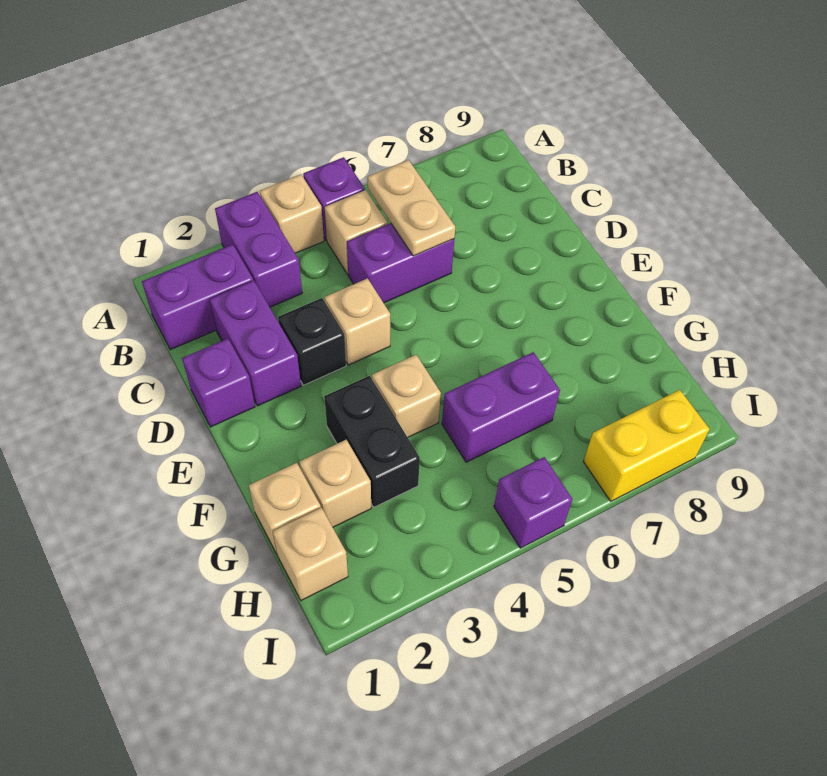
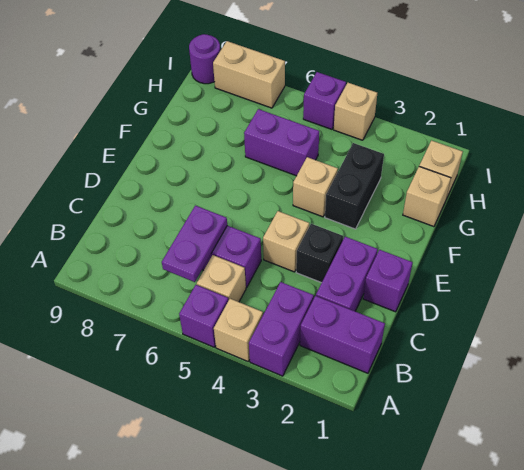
tan 1x2 plate [368,160,455,256] -> purple 1x2 plate [162,206,227,282]
tan 1x1 brick [299,440,371,527] -> tan 1x1 brick moved to [334,83,377,140]
yellow 1x2 brick [583,390,709,501] -> tan 1x2 brick [213,41,285,108]
none -> purple 1x1 round brick [189,34,220,84]

